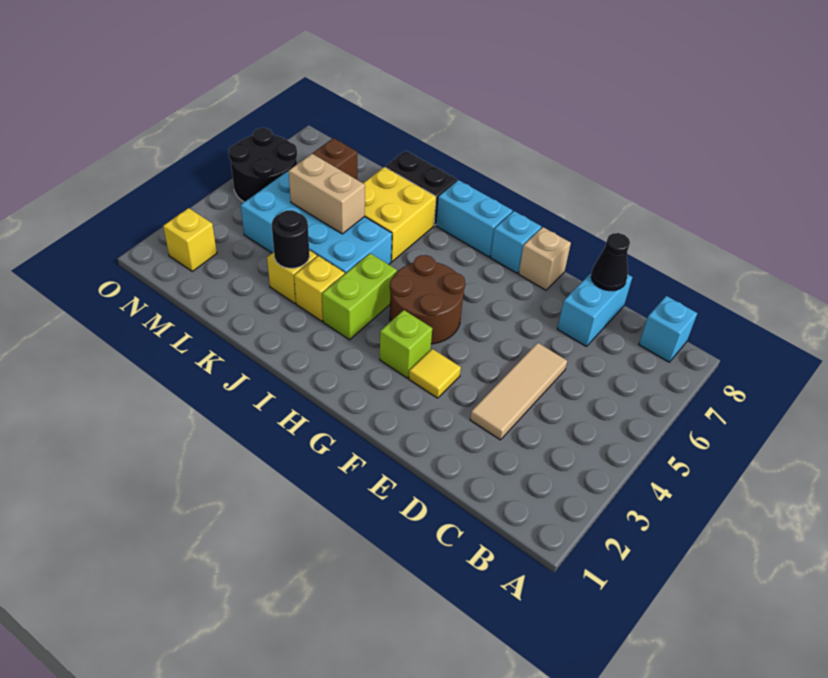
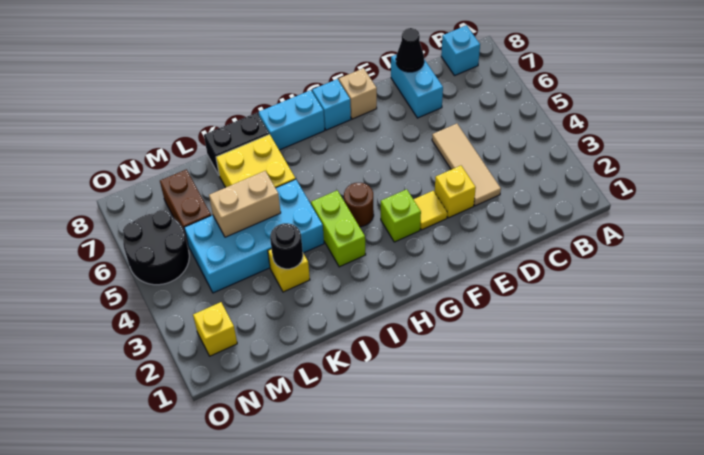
brown 2x2 round brick [390,255,465,344] -> brown 1x1 round brick [344,183,374,227]
yellow 1x1 brick [294,256,345,321] -> yellow 1x1 brick moved to [435,166,476,218]

